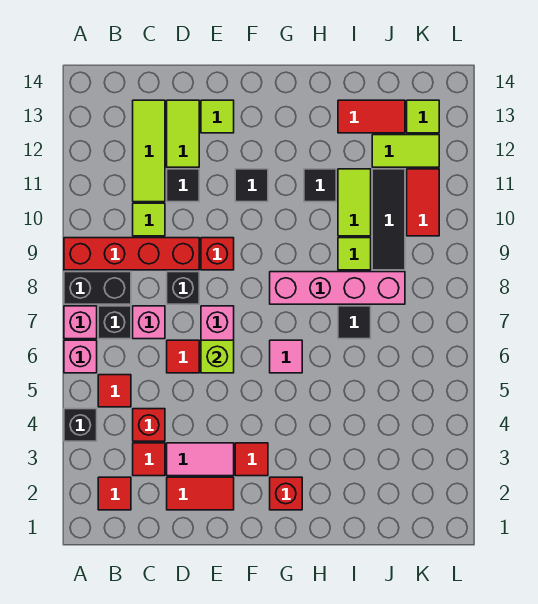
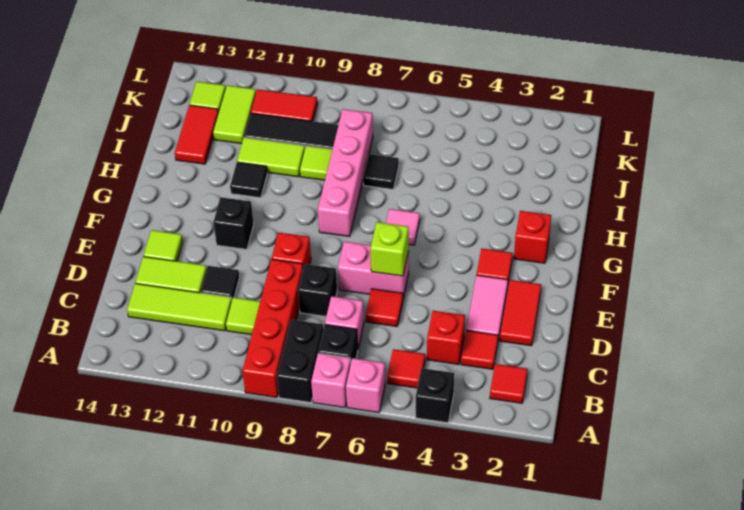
black 1x1 tile [235,169,268,202] -> black 1x1 brick [213,197,254,249]

